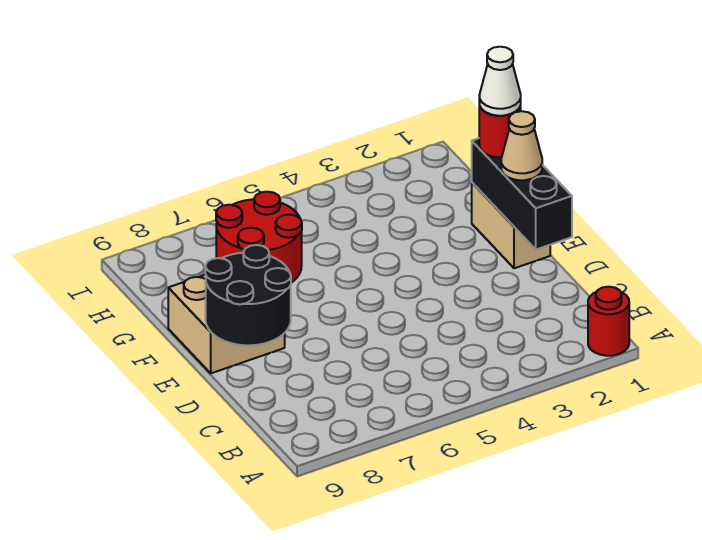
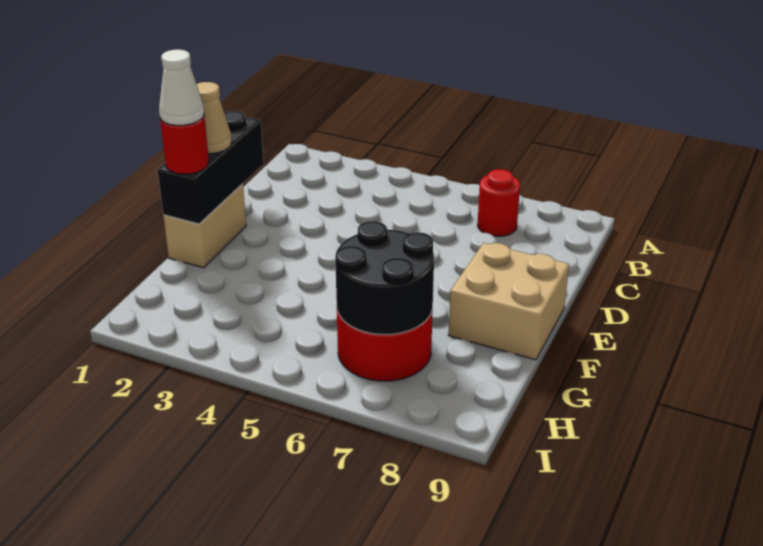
red 1x1 round brick [588,287,629,356] -> red 1x1 round brick moved to [477,169,520,236]
black 2x2 round brick [205,245,291,345] -> black 2x2 round brick moved to [335,221,434,335]

